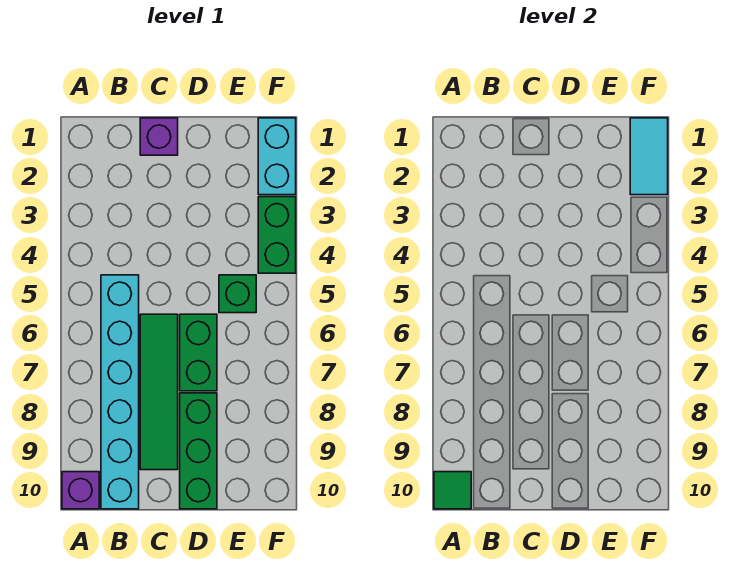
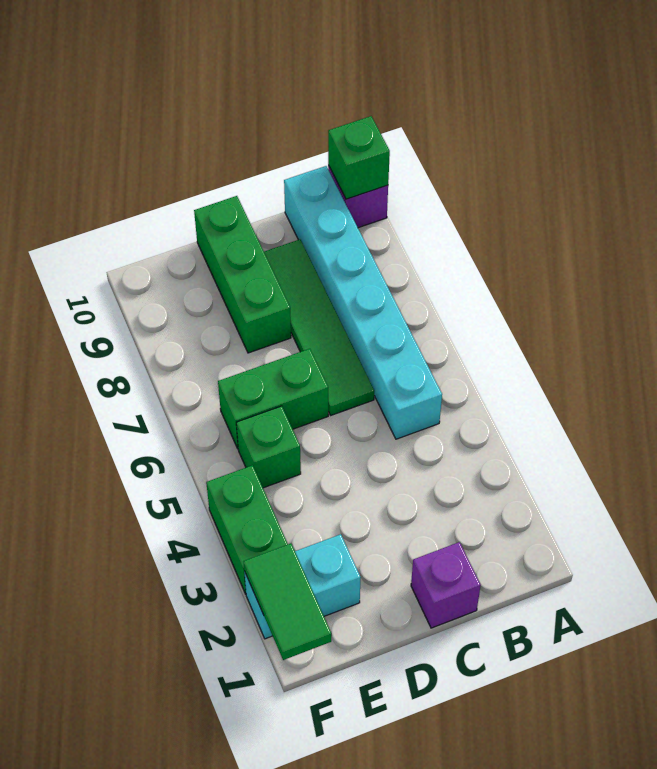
green 1x1 tile [434,472,471,509] -> green 1x1 brick [328,116,390,199]
green 1x2 brick [180,314,217,391] -> green 1x2 brick turned to [218,349,328,448]
cyan 1x2 brick [258,118,296,195] -> cyan 1x2 brick turned to [244,534,361,639]
cyan 1x2 tile [630,118,668,195] -> green 1x2 tile [244,544,331,660]

